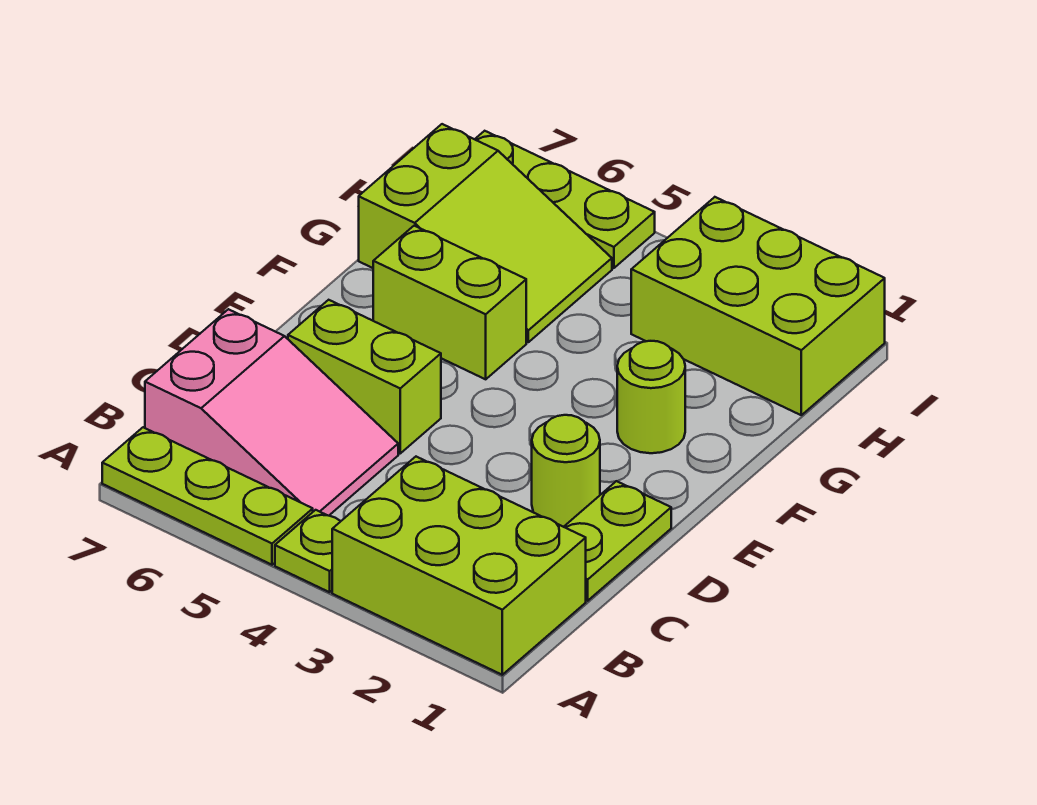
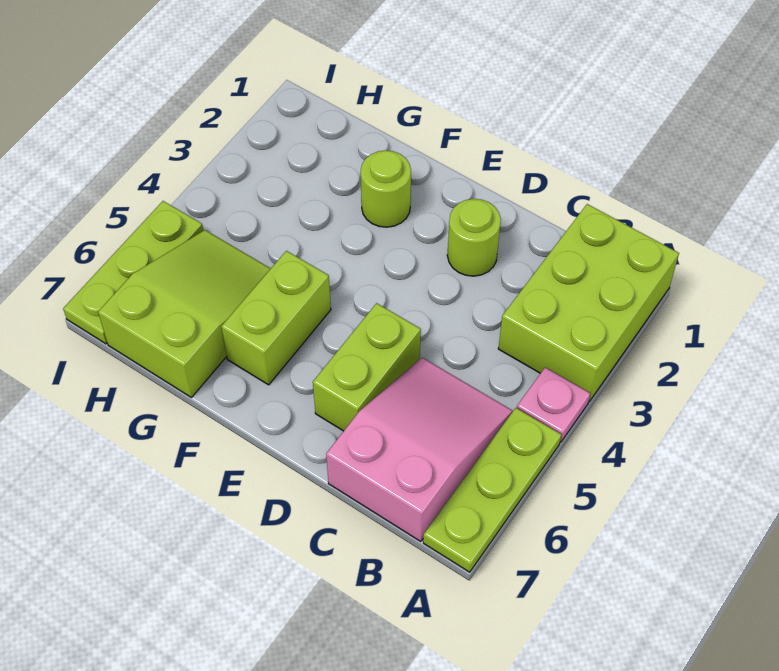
lime 1x1 plate [275,510,341,592] -> pink 1x1 plate [517,367,590,442]
lime 1x2 plate [564,481,671,601] -> none
lime 2x3 brick [631,197,885,415] -> none

